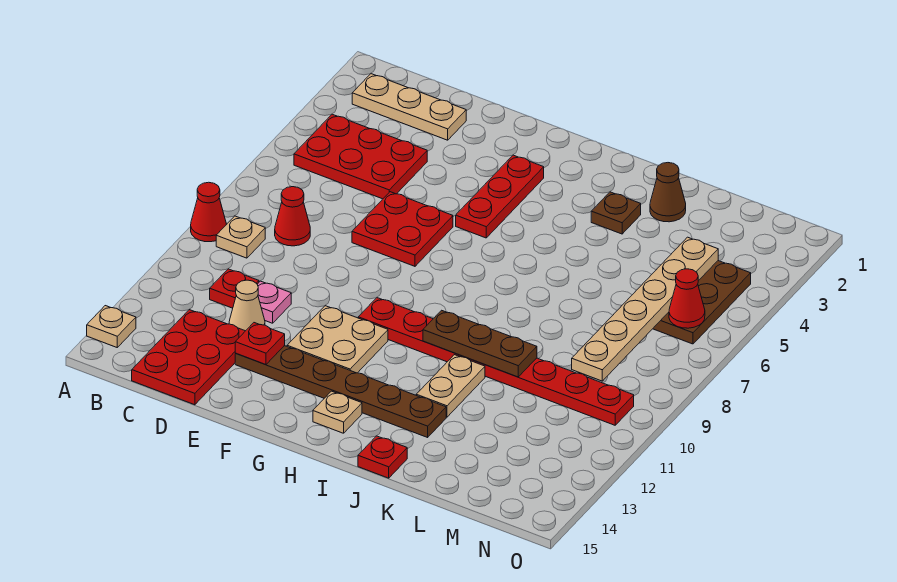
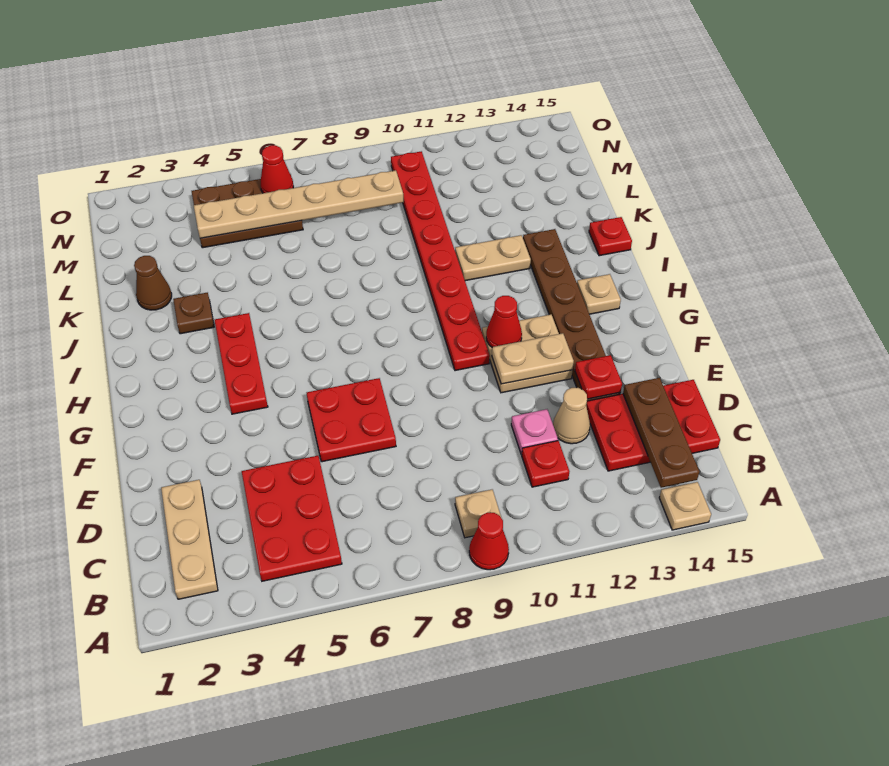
red 1x1 cone [275,187,310,246] -> red 1x1 cone moved to [486,296,522,347]
none -> tan 1x2 plate [492,333,574,384]
red 1x3 plate [456,155,544,238] -> red 1x3 plate turned to [215,313,268,414]
brown 1x3 plate [423,310,537,377] -> brown 1x3 plate moved to [623,378,699,488]

